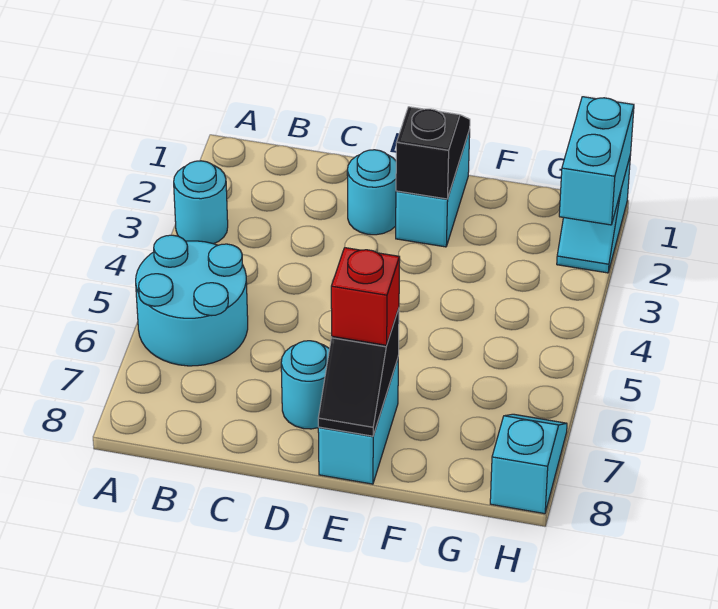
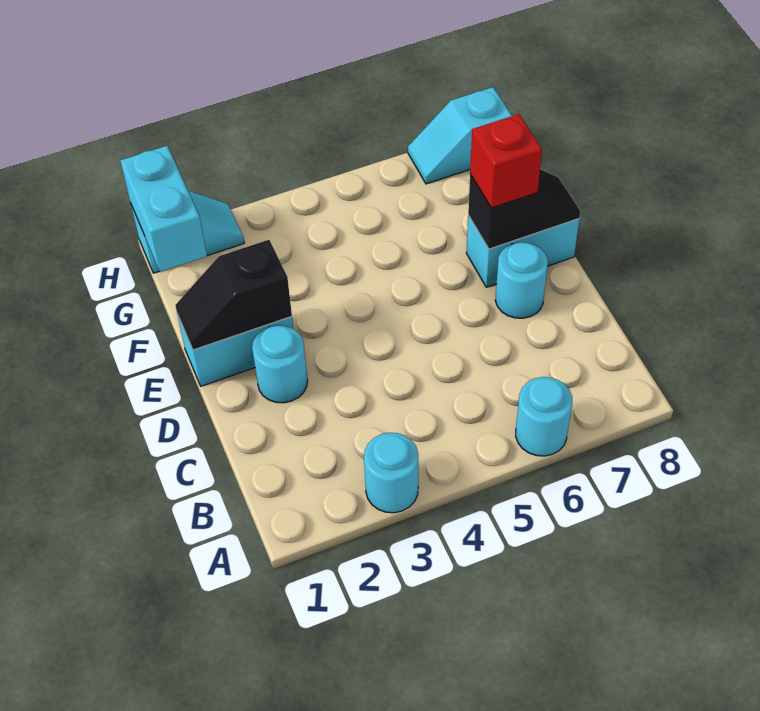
cyan 2x2 round brick [136,235,248,366] -> cyan 1x1 round brick [516,377,572,456]
cyan 1x2 brick [559,97,634,225] -> cyan 1x2 brick turned to [120,146,207,272]

